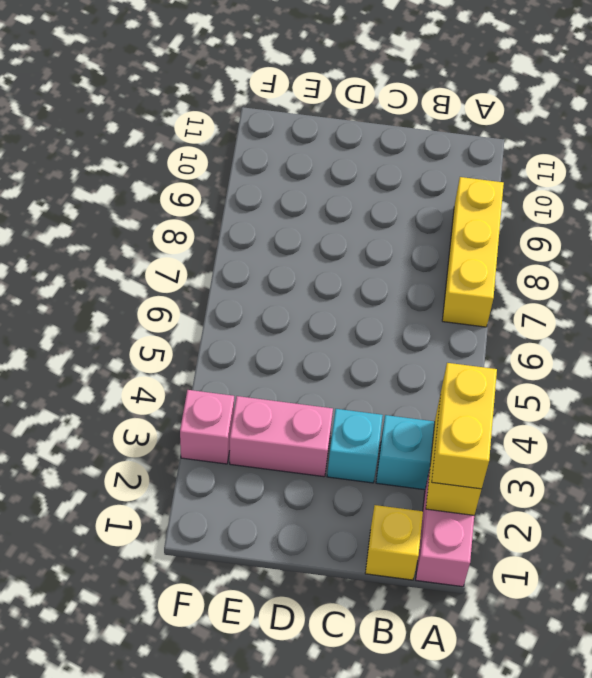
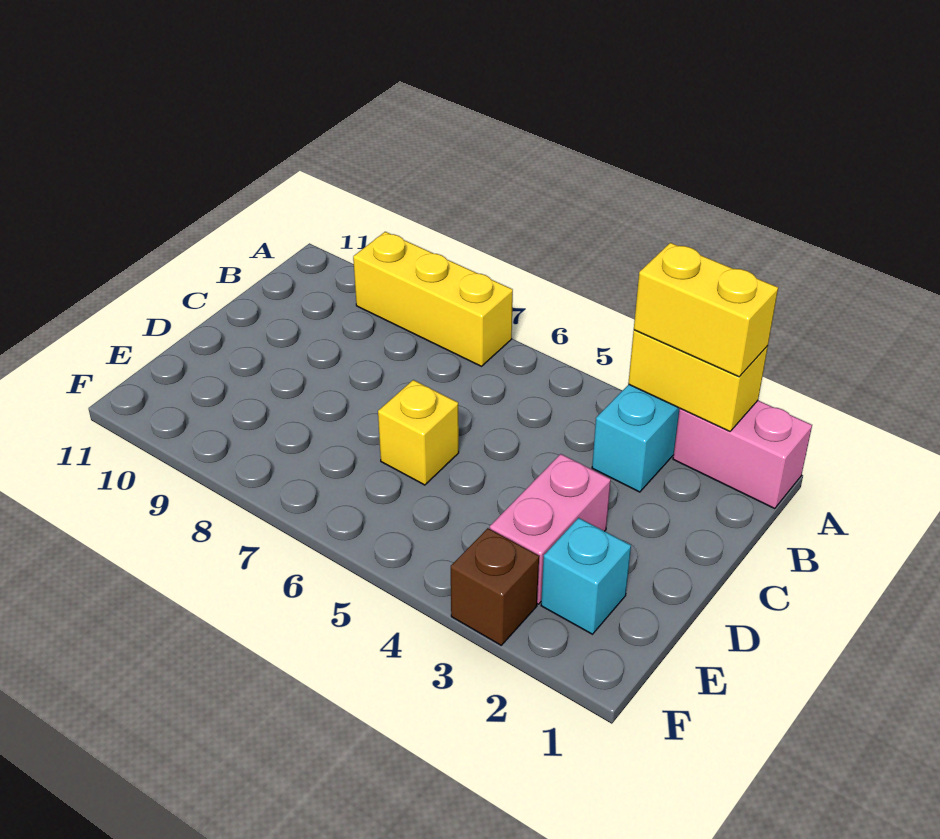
yellow 1x1 brick [365,505,423,580] -> yellow 1x1 brick moved to [378,380,459,485]
cyan 1x1 brick [327,409,383,483] -> cyan 1x1 brick moved to [541,518,631,634]
pink 1x1 brick [180,390,234,464] -> brown 1x1 brick [451,528,539,645]

